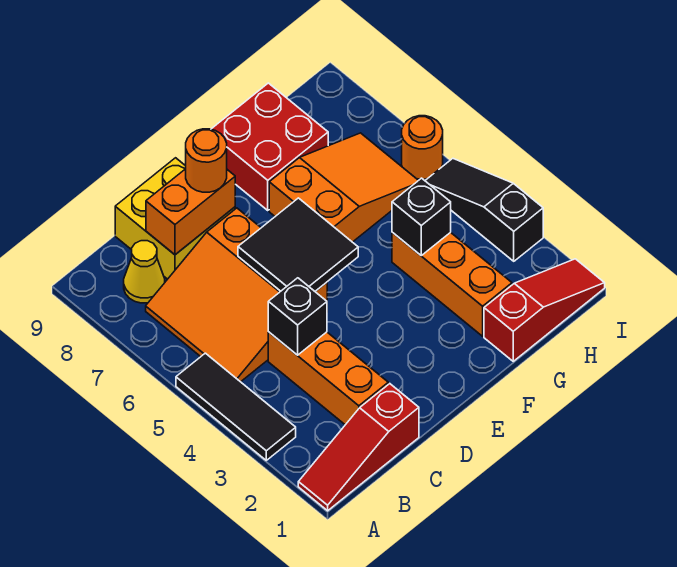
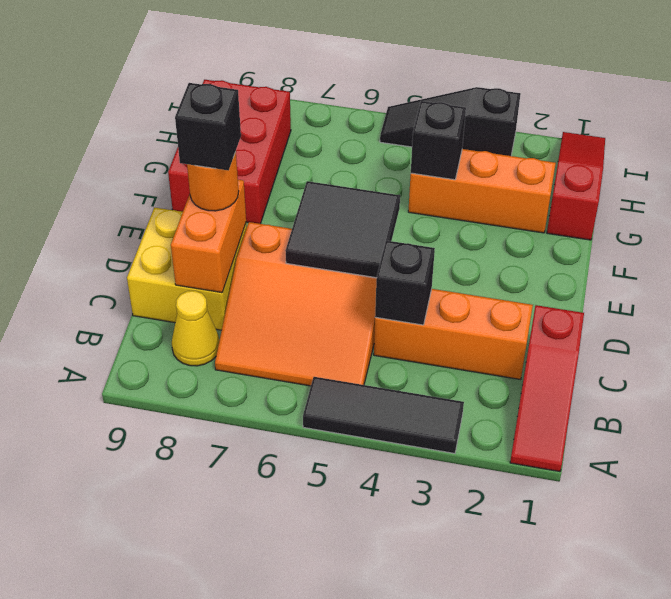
none -> black 1x1 brick [175,83,241,170]
orange 2x3 slope [269,133,418,242] -> none
red 2x2 brick [212,83,328,210] -> red 2x3 brick [168,80,291,224]
orange 1x1 round brick [402,116,443,179] -> none

